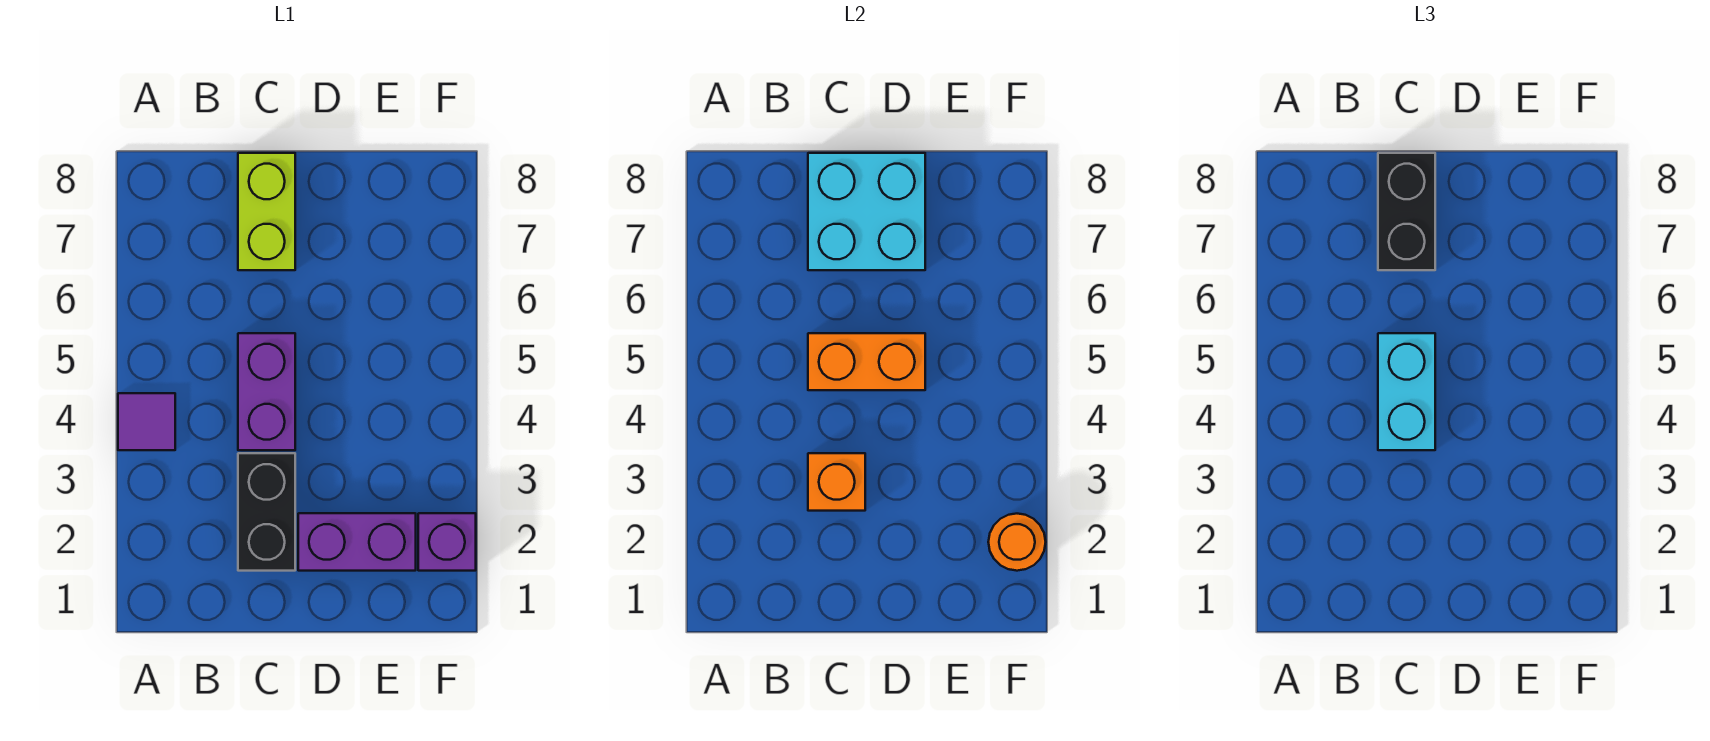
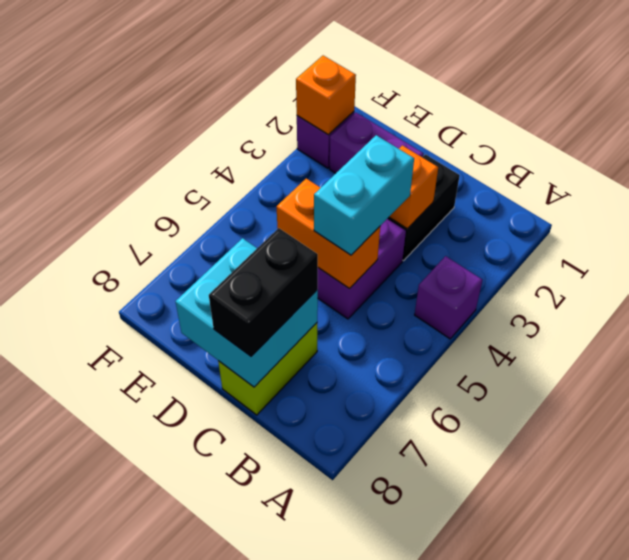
purple 1x1 tile [118,393,175,450] -> purple 1x1 brick [415,256,482,339]
orange 1x1 round brick [988,514,1046,571] -> orange 1x1 brick [296,56,356,135]

